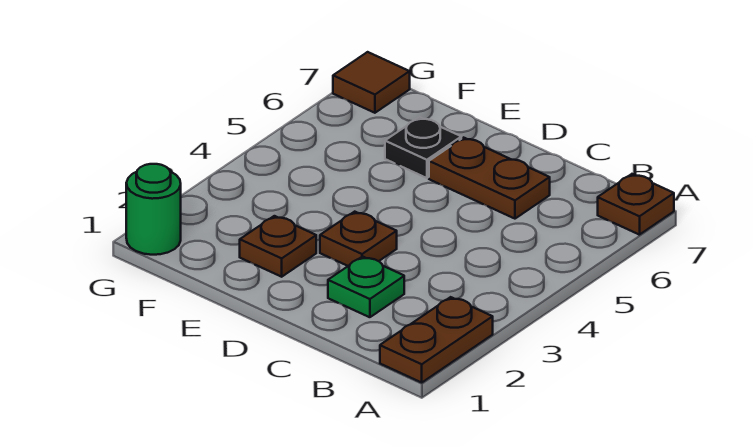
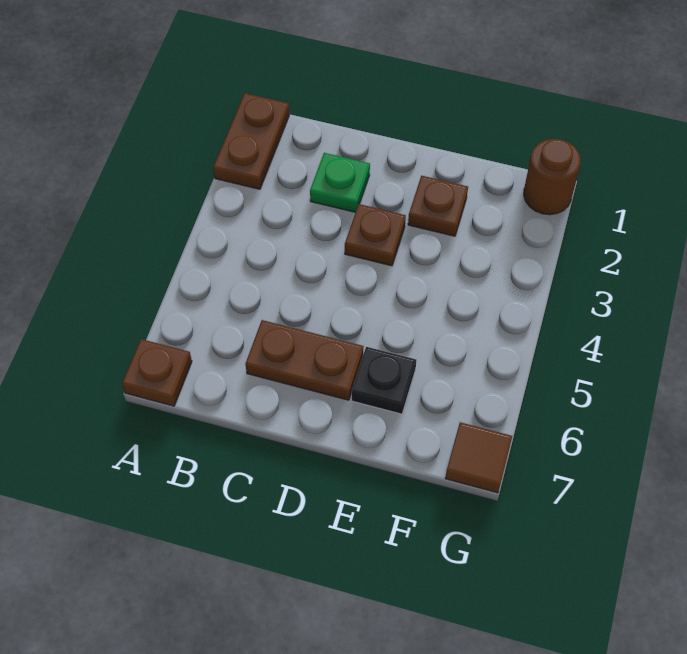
green 1x1 round brick [126,164,181,255] -> brown 1x1 round brick [524,139,581,215]

